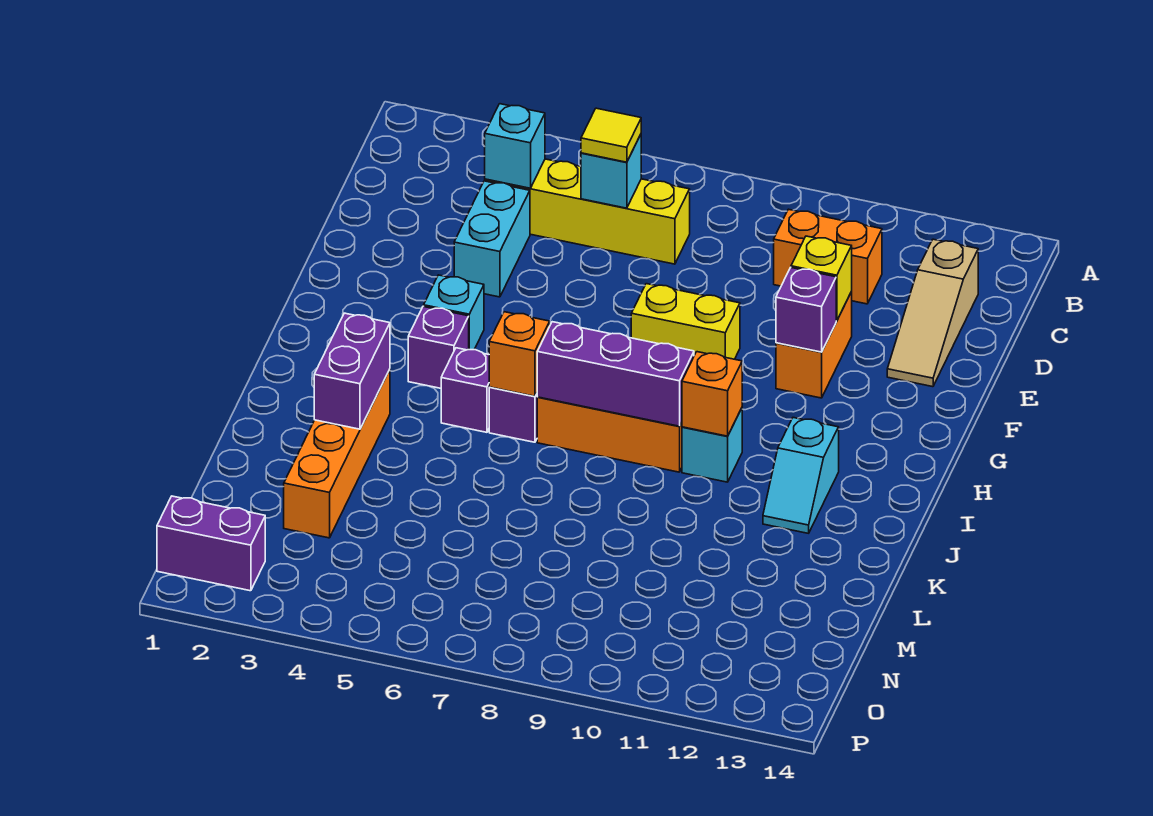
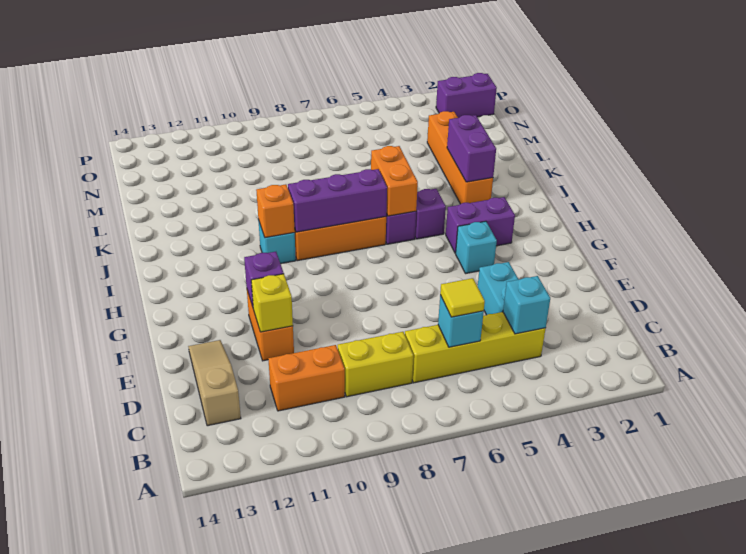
yellow 1x2 brick [631,284,740,359] -> yellow 1x2 brick moved to [338,332,413,397]
purple 1x1 brick [408,306,469,388] -> purple 1x2 brick [446,197,515,253]
orange 1x1 brick [489,312,550,396] -> orange 1x2 brick [371,146,418,216]
cyan 1x2 slope [763,418,839,533] -> none

